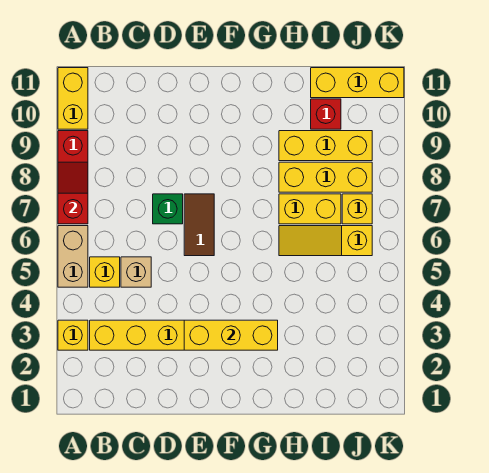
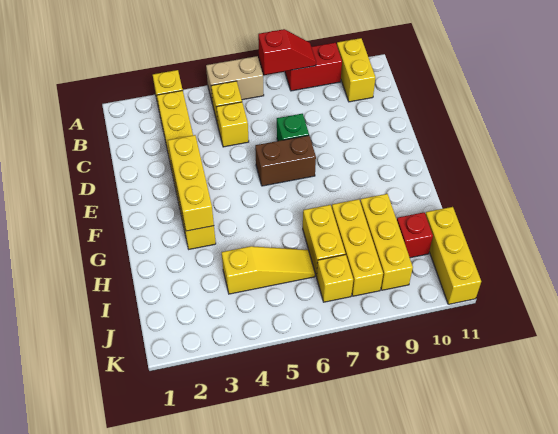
yellow 1x2 brick [58,68,88,129] -> yellow 1x2 brick turned to [337,38,375,102]
tan 1x1 brick [121,257,151,287] -> yellow 1x1 brick [216,102,249,147]
brown 1x2 tile [184,194,214,256] -> brown 1x2 brick [255,135,316,186]
yellow 1x3 slope [279,226,372,256] -> yellow 1x3 slope turned to [222,246,315,294]

